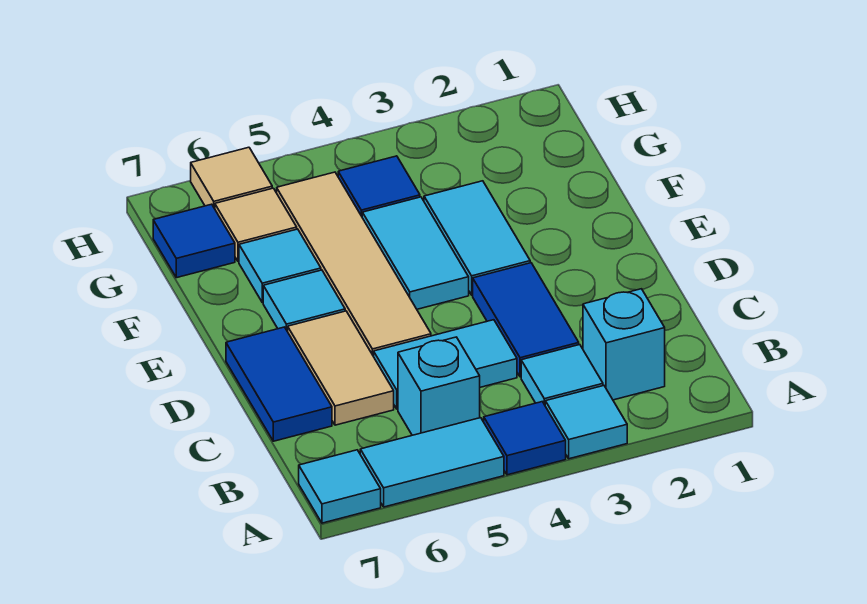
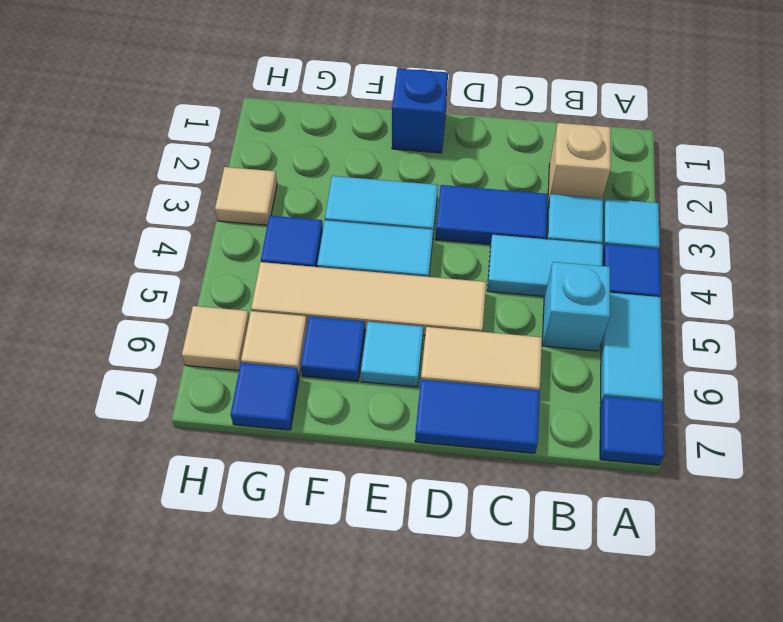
cyan 1x1 tile [299,450,381,523] -> blue 1x1 tile [600,396,664,465]
cyan 1x1 brick [583,289,665,400] -> tan 1x1 brick [548,123,611,203]
cyan 1x2 tile [374,320,517,409] -> cyan 1x2 tile turned to [487,235,603,296]
none -> blue 1x1 brick [392,69,448,153]
cyan 1x1 tile [239,229,321,302] -> blue 1x1 tile [301,316,365,382]
none -> tan 1x1 tile [215,167,277,225]

